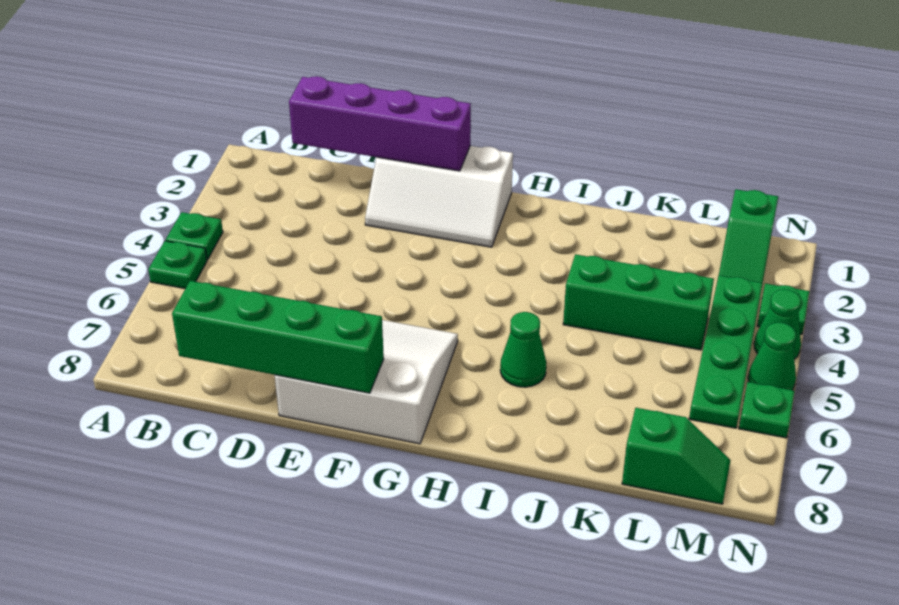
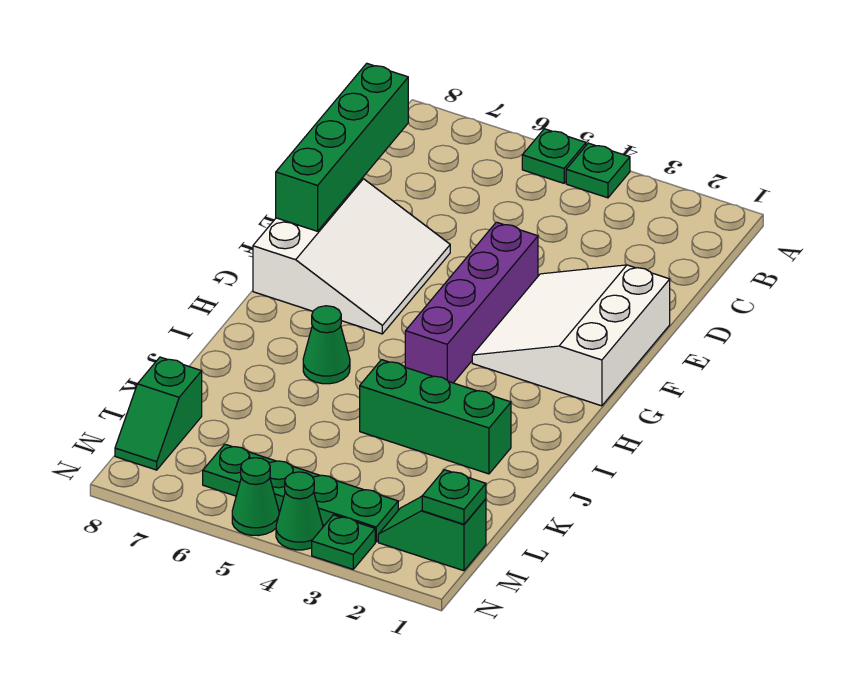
purple 1x4 brick [289,76,471,171] -> purple 1x4 brick moved to [405,222,538,383]
white 2x3 slope [365,146,513,247] -> white 3x3 slope [472,265,670,406]
green 1x3 brick [563,254,714,350] -> green 1x3 brick turned to [360,360,511,474]
green 1x1 plate [739,382,795,438] -> green 1x1 plate moved to [422,470,486,524]

